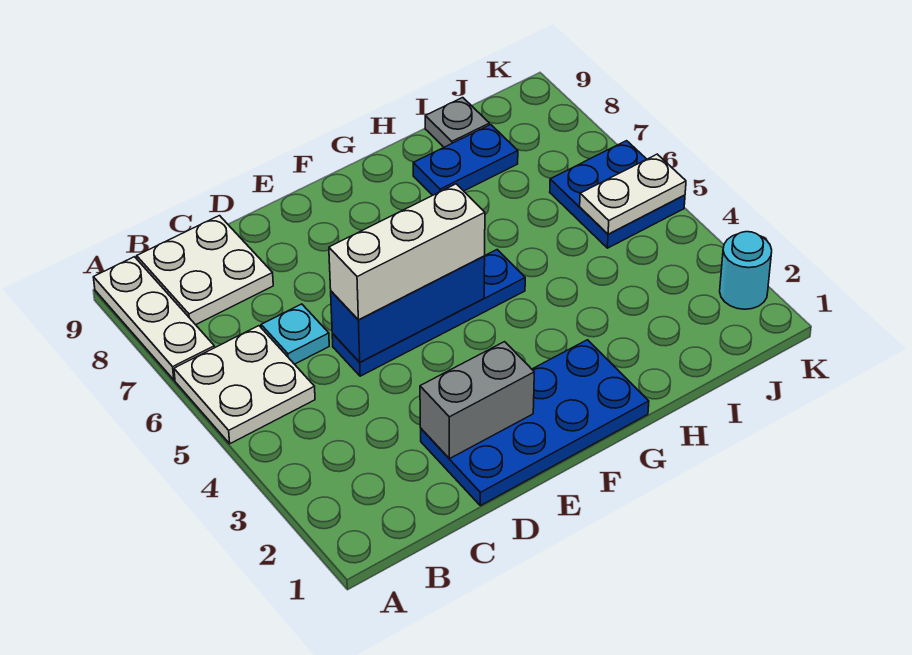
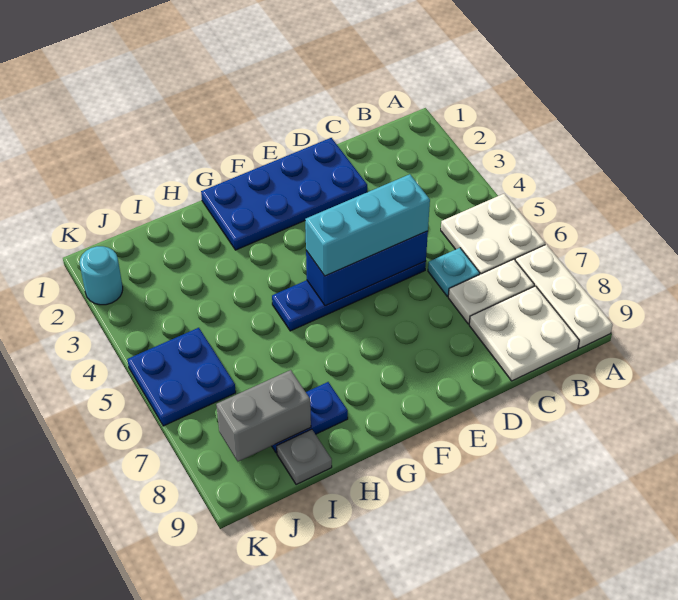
grey 1x2 brick [420,342,534,459] -> grey 1x2 brick moved to [216,370,311,461]
white 1x3 brick [329,184,485,320] -> cyan 1x3 brick [305,174,430,276]
white 1x2 plate [580,154,686,234] -> white 1x2 plate moved to [448,259,534,324]

